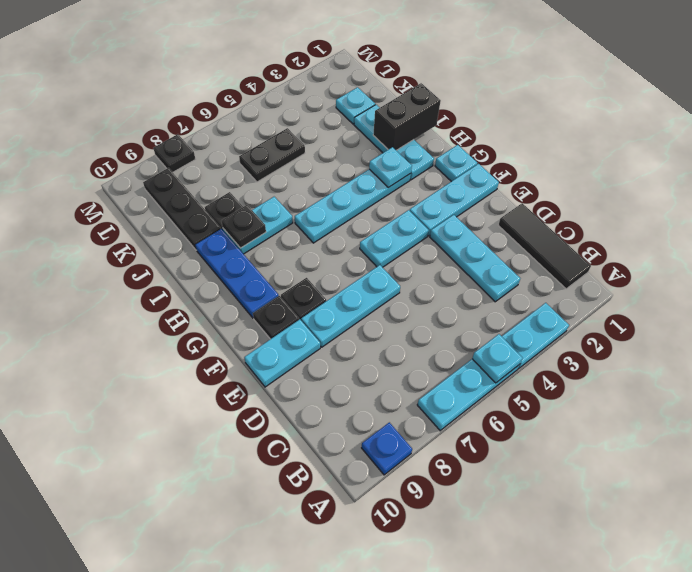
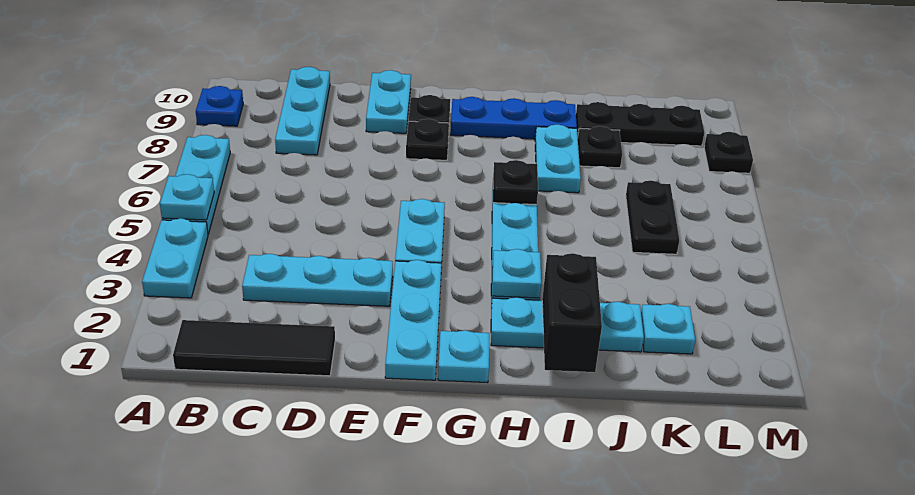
cyan 1x3 plate [301,265,400,347] -> cyan 1x3 plate moved to [275,67,330,155]
black 1x1 plate [221,205,266,248] -> black 1x1 plate moved to [493,160,538,205]

